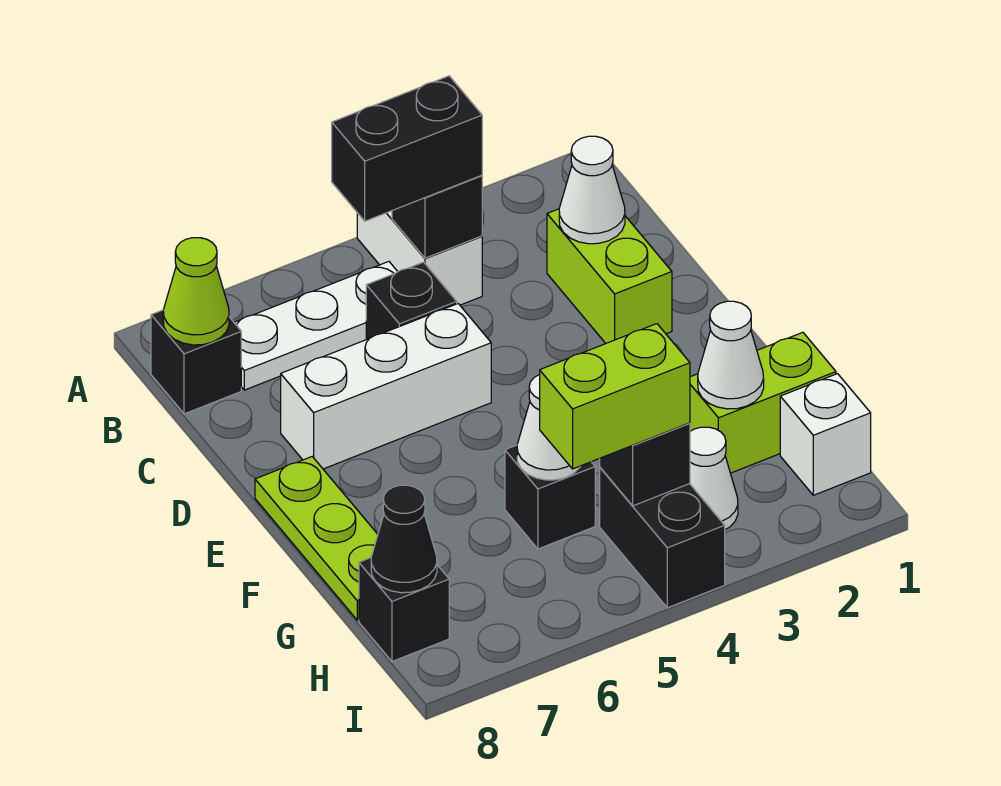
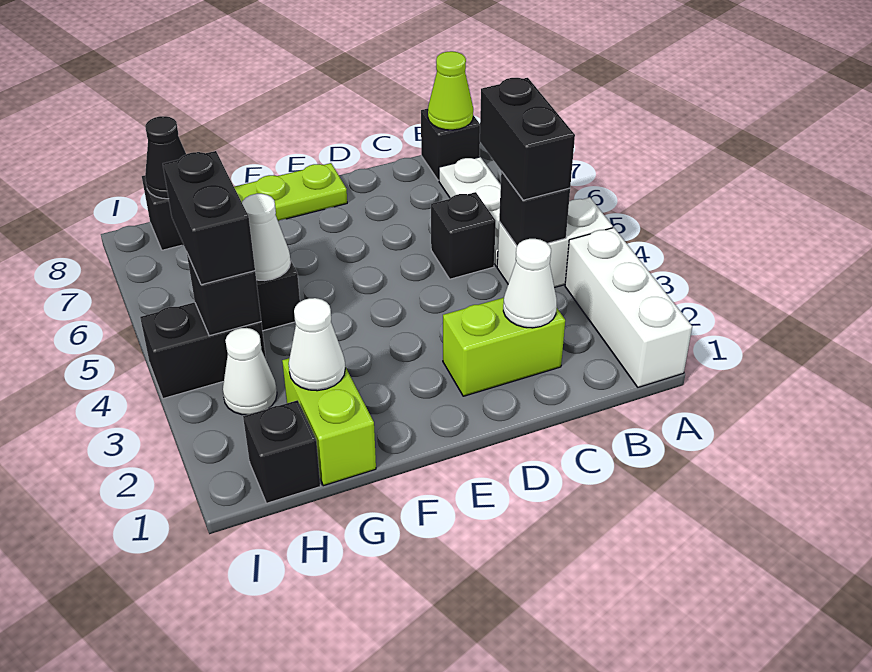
white 1x3 brick [281,304,491,469] -> white 1x3 brick moved to [565,228,692,387]
white 1x1 brick [780,374,871,495] -> black 1x1 brick [243,400,320,503]
lime 1x2 brick [540,324,690,469] -> black 1x2 brick [163,151,255,285]

